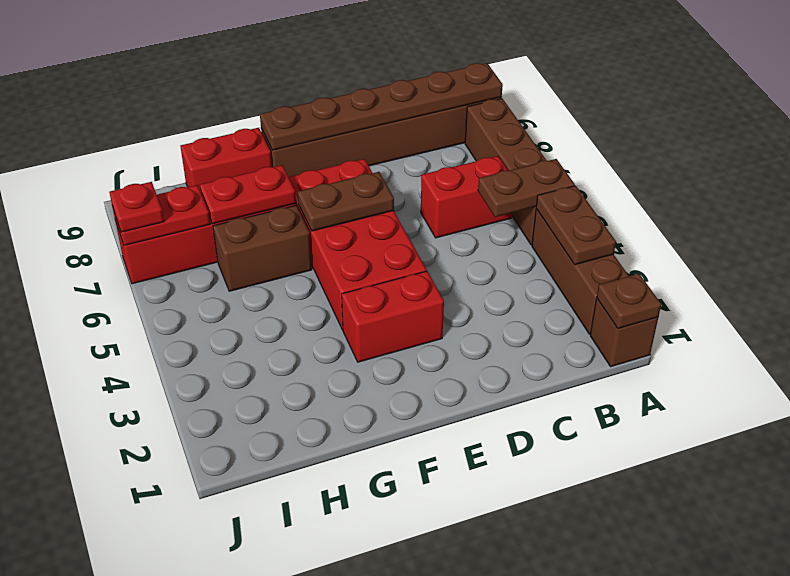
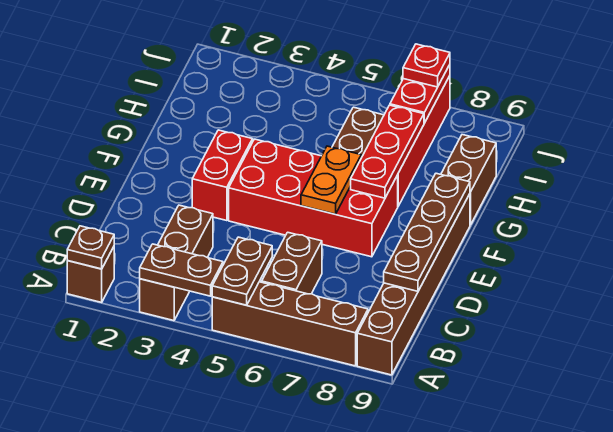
brown 1x3 brick [532,209,629,334] -> brown 1x3 brick turned to [140,205,213,321]
brown 1x6 plate [260,63,503,150] -> brown 1x4 plate [384,173,470,291]
red 1x2 brick [421,156,512,238] -> brown 1x2 brick [262,232,322,294]
brown 1x2 plate [298,172,394,231] -> orange 1x2 plate [301,146,361,214]
red 1x2 plate [200,165,296,224] -> red 1x3 plate [351,105,424,198]
red 1x2 brick [180,128,272,192] -> brown 1x2 brick [441,135,496,225]

